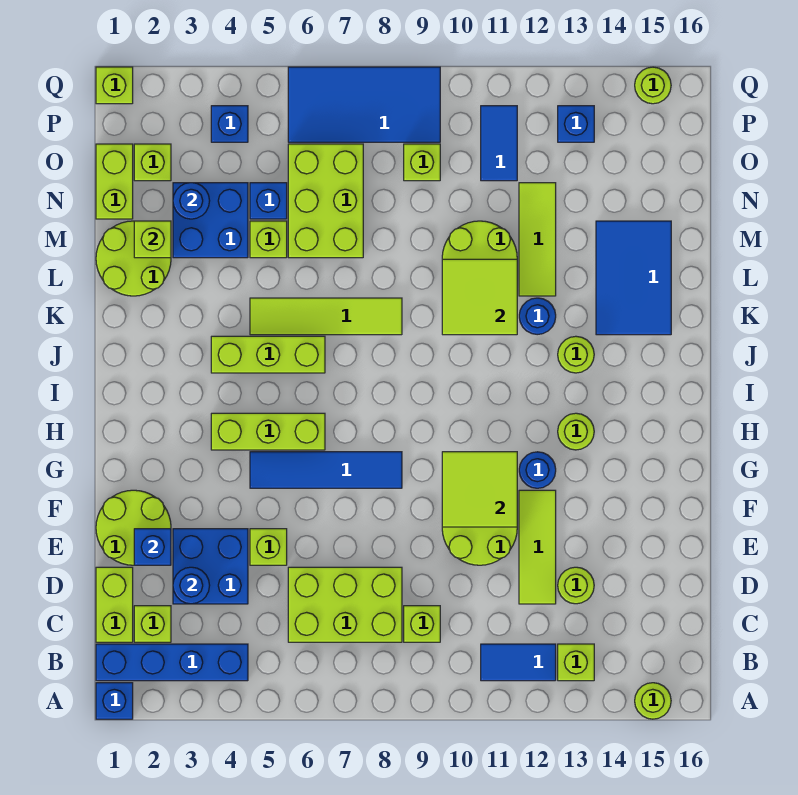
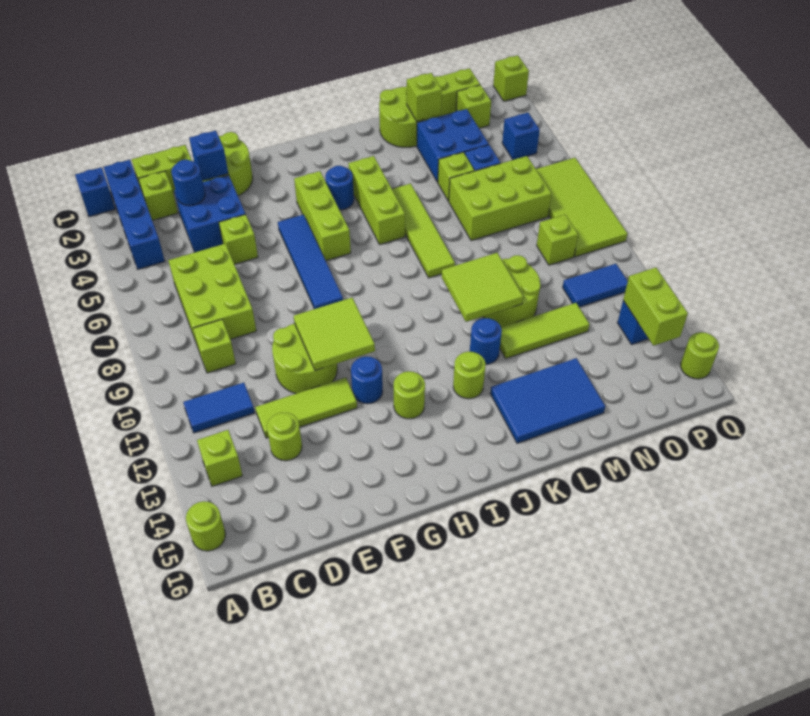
blue 1x2 tile [481,644,556,681] -> blue 1x2 tile turned to [183,383,255,433]
blue 1x1 round brick [173,183,210,219] -> blue 1x1 round brick moved to [325,166,354,210]
blue 2x4 tile [288,67,440,142] -> lime 2x4 tile [536,158,627,257]
none -> lime 1x2 brick [623,267,688,346]

